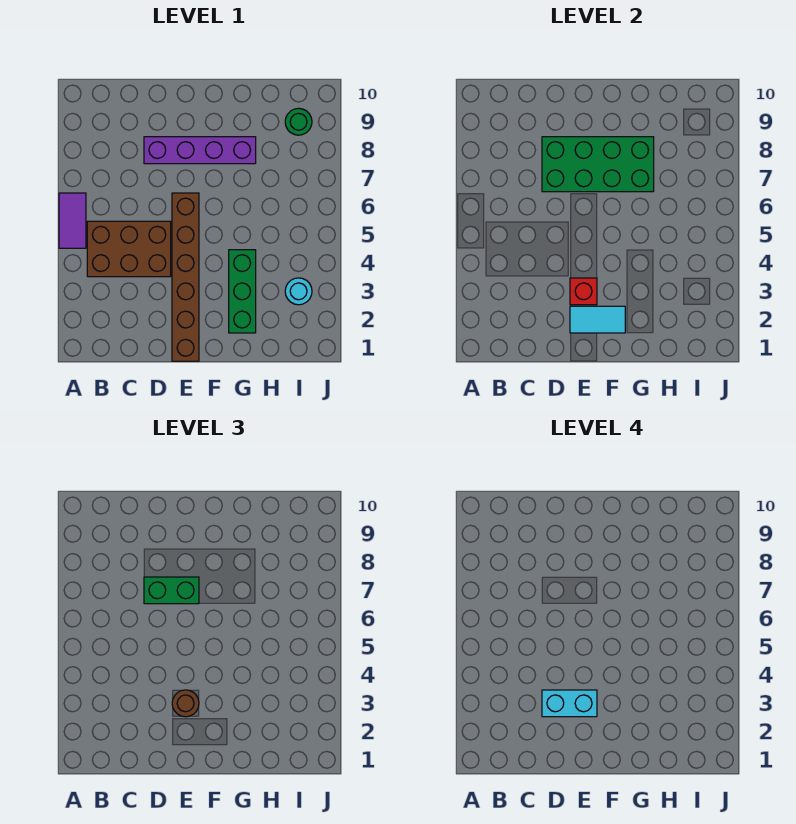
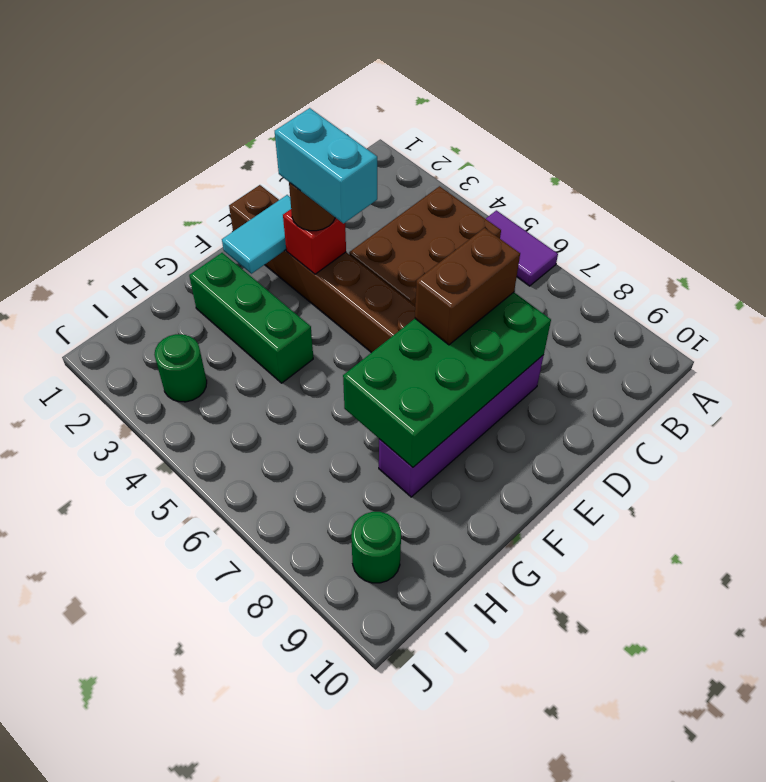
cyan 1x2 brick [542,690,597,717] -> cyan 1x2 brick turned to [275,108,377,223]
green 1x2 brick [144,577,199,604] -> brown 1x2 brick [415,228,520,345]
cyan 1x1 round brick [285,278,312,305] -> green 1x1 round brick [154,334,207,402]

